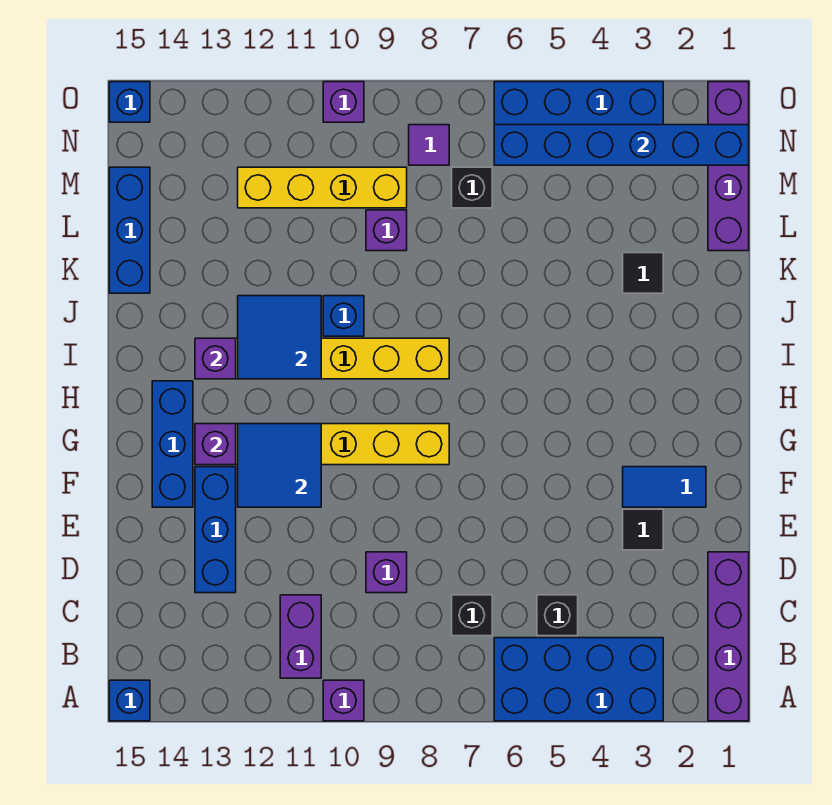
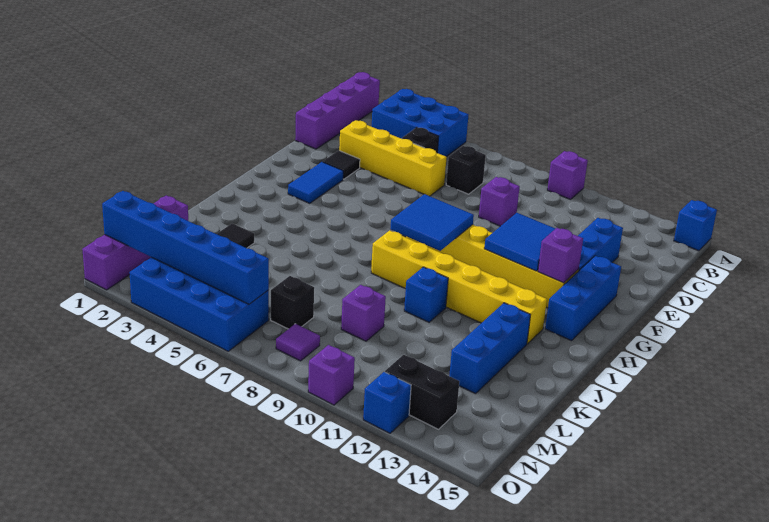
blue 2x4 brick [494,638,663,721] -> blue 2x3 brick [372,89,469,157]
purple 1x2 brick [280,595,321,678] -> none
blue 1x2 tile [623,467,706,507] -> blue 1x2 tile turned to [288,162,343,203]
blue 2x2 tile [238,296,321,379] -> blue 2x2 tile moved to [390,194,474,251]
purple 1x1 brick [195,338,236,379] -> none
blue 1x3 brick [109,167,150,293] -> blue 1x3 brick moved to [449,303,530,394]
yellow 1x4 brick [238,167,407,208] -> yellow 1x4 brick moved to [339,120,447,196]
none -> black 1x2 brick [385,355,459,429]
blue 1x1 brick [109,82,150,122] -> blue 1x1 brick moved to [363,372,411,433]

